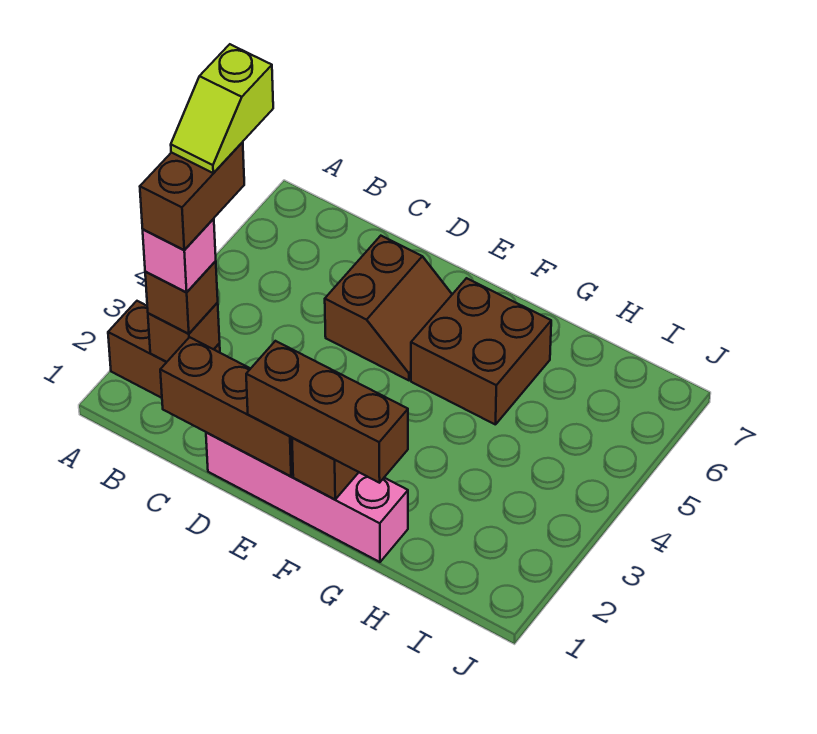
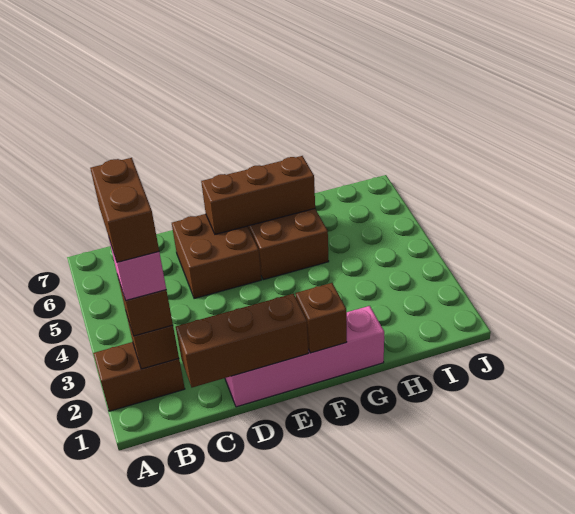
lime 1x2 slope [171,44,273,173] -> none
brown 2x2 slope [325,236,452,380] -> brown 2x2 brick [172,214,261,299]
brown 1x3 brick [246,341,408,483] -> brown 1x3 brick moved to [201,156,315,234]

